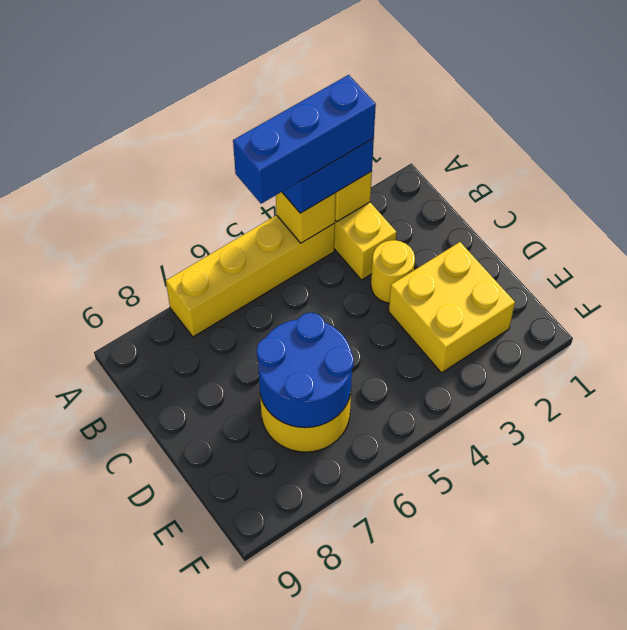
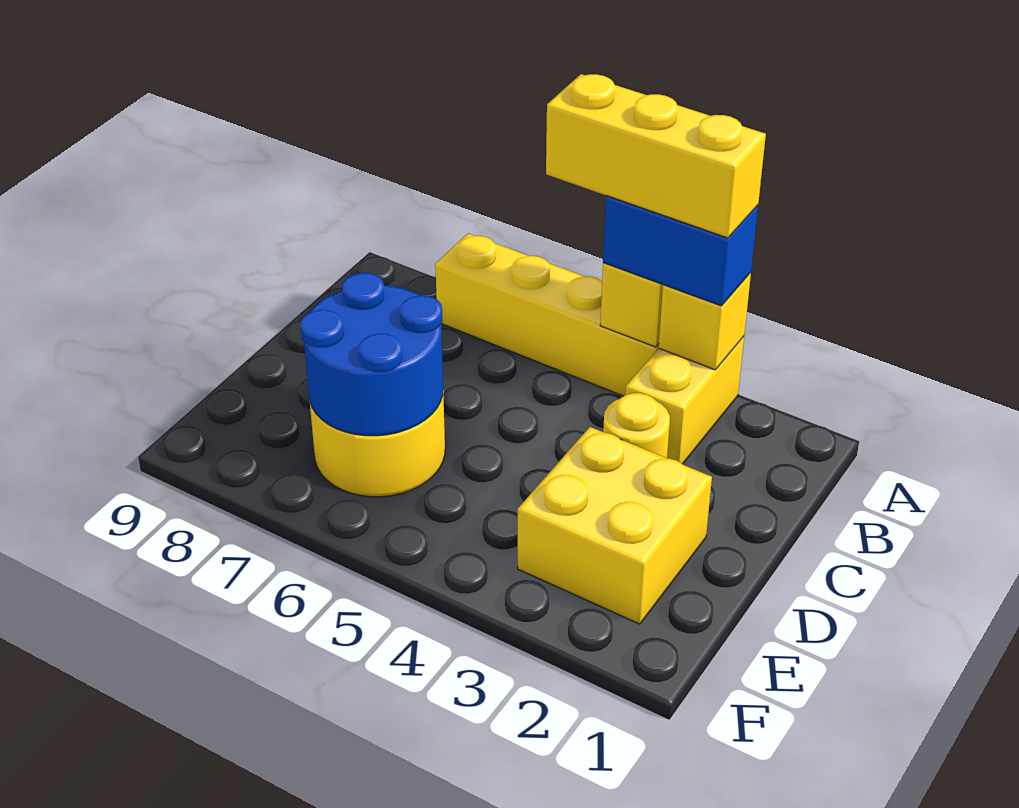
blue 1x3 brick [233,75,376,204] -> yellow 1x3 brick [546,74,766,238]

